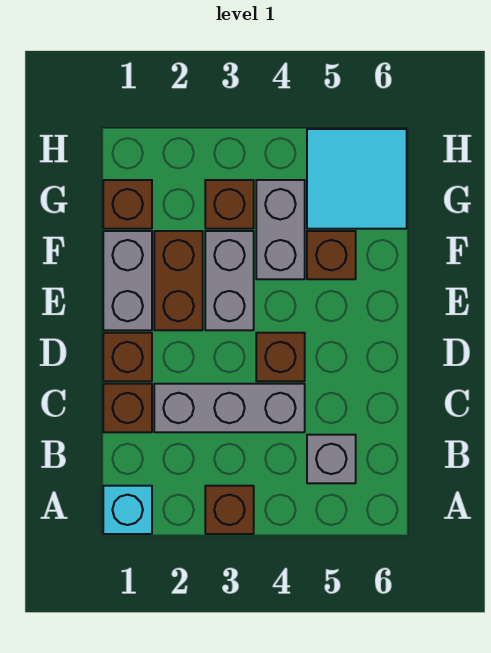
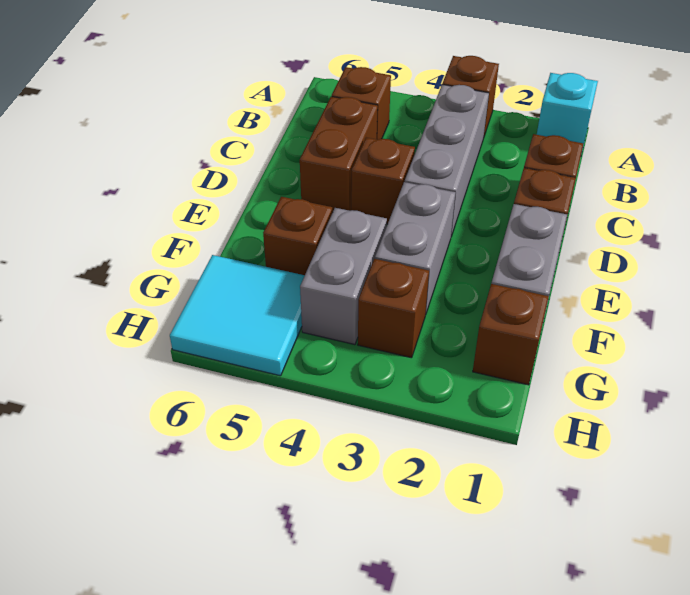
grey 1x1 brick [307,435,356,483] -> brown 1x1 brick [332,67,391,139]
grey 1x3 brick [154,384,305,432] -> grey 1x3 brick turned to [405,85,489,236]
brown 1x2 brick [154,231,203,330] -> brown 1x2 brick moved to [300,97,378,212]

